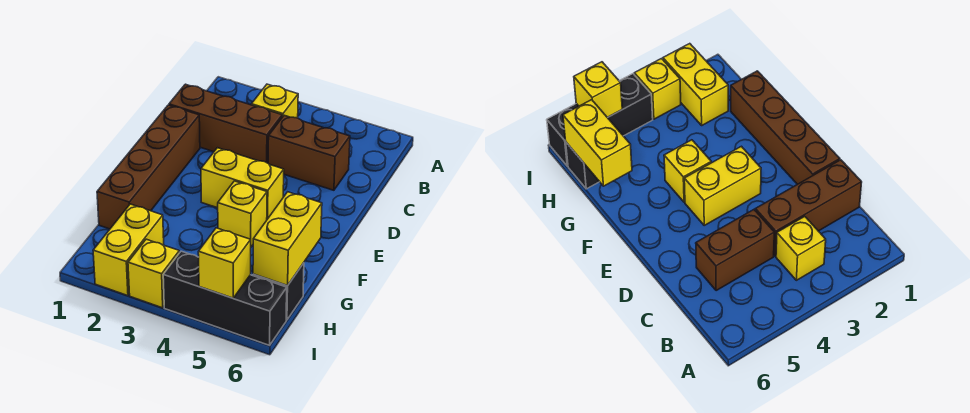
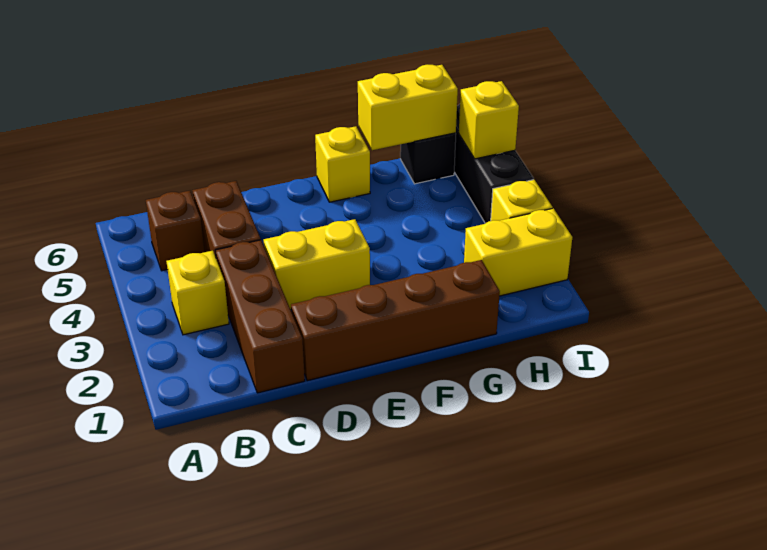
none -> brown 1x1 brick [146,191,205,271]
yellow 1x2 brick [201,148,284,219] -> yellow 1x2 brick turned to [264,219,370,310]
yellow 1x1 brick [218,181,267,247] -> yellow 1x1 brick moved to [315,126,370,202]

